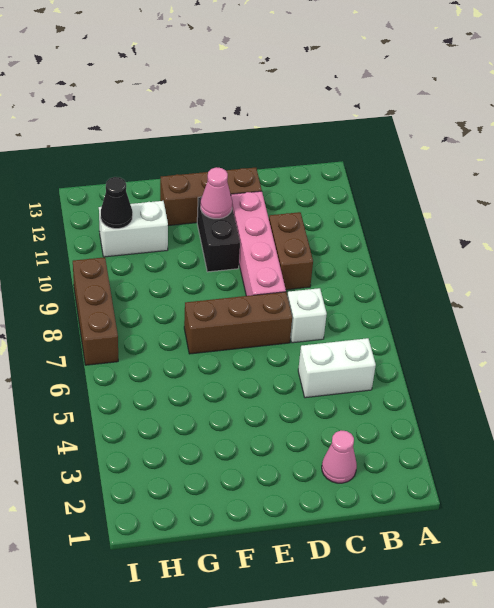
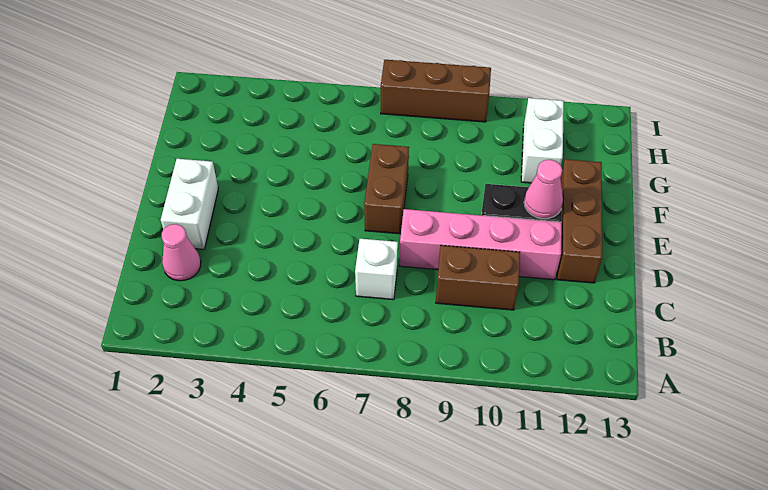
white 1x2 brick [298,338,376,398] -> white 1x2 brick moved to [160,159,218,249]
brown 1x3 brick [184,292,292,354] -> brown 1x2 brick [364,144,409,234]
black 1x1 cone [101,177,133,229] -> none

